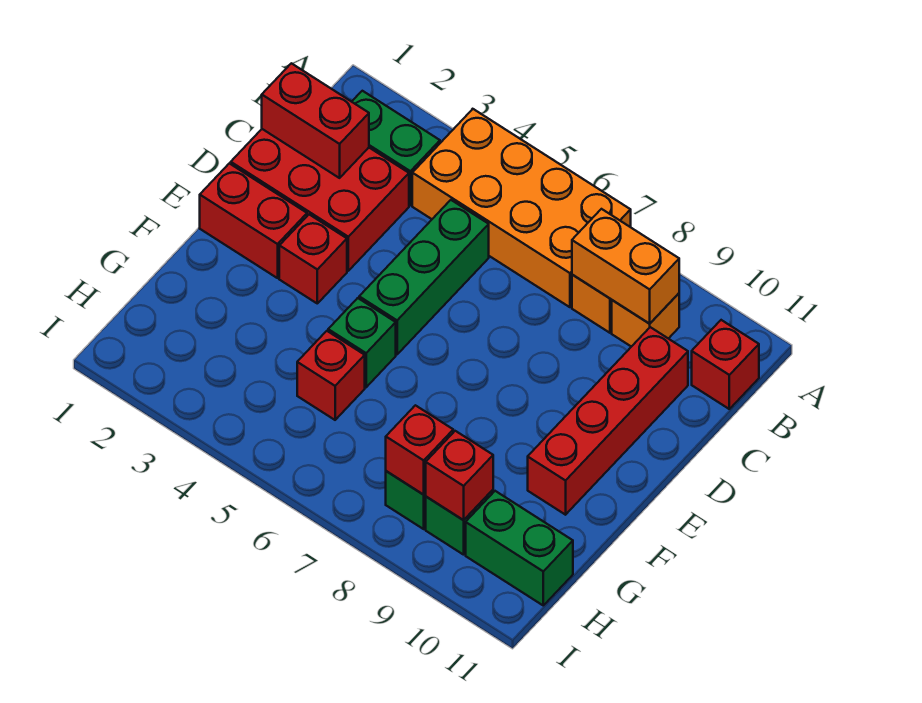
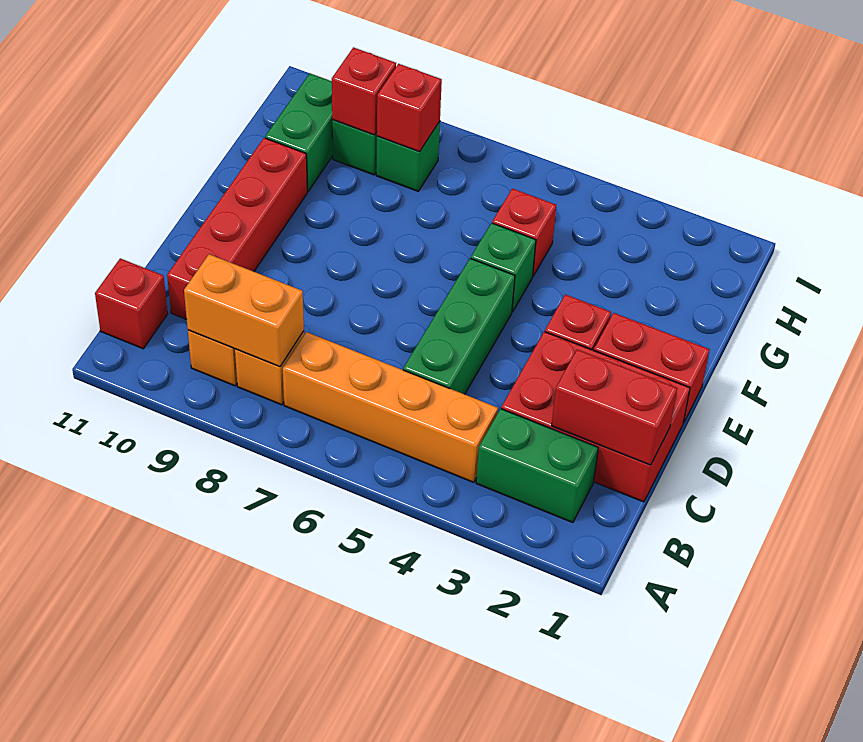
orange 2x4 brick [412,109,631,307] -> orange 1x4 brick [283,332,498,482]
green 1x2 brick [466,491,573,605] -> green 1x2 brick turned to [265,73,333,191]

